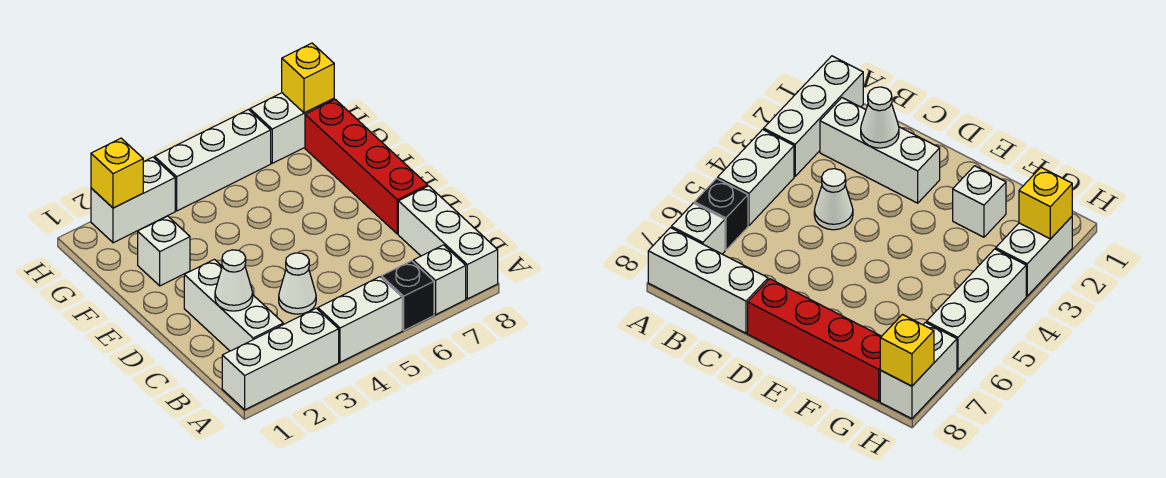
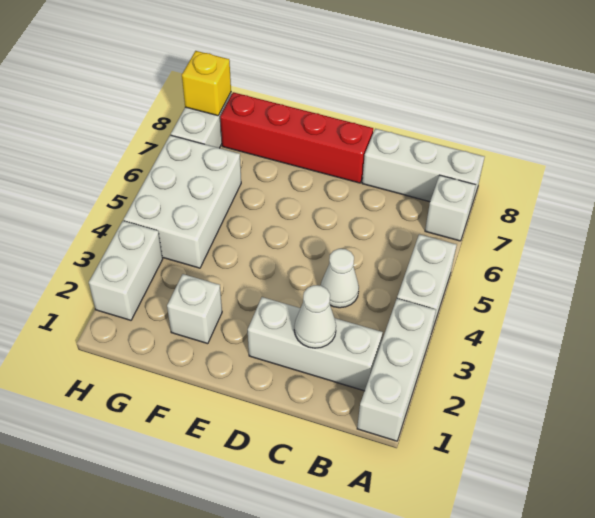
black 1x1 brick [381,261,434,330] -> none
yellow 1x1 brick [91,138,143,208] -> none
white 1x3 brick [155,110,271,211] -> white 2x3 brick [124,135,241,268]

